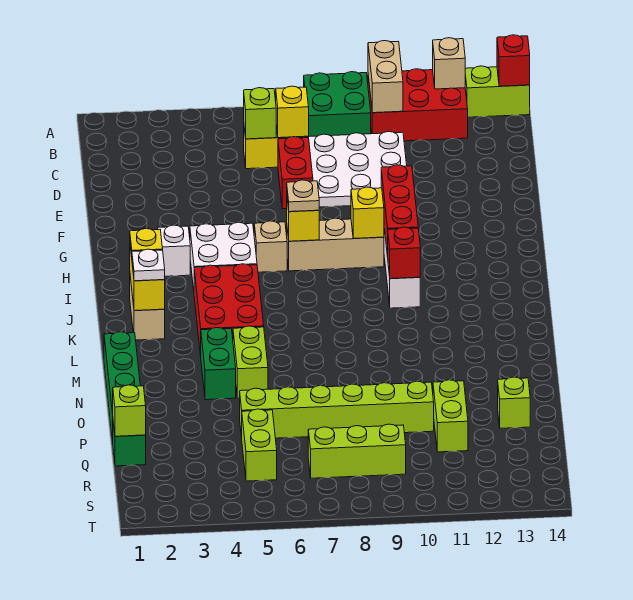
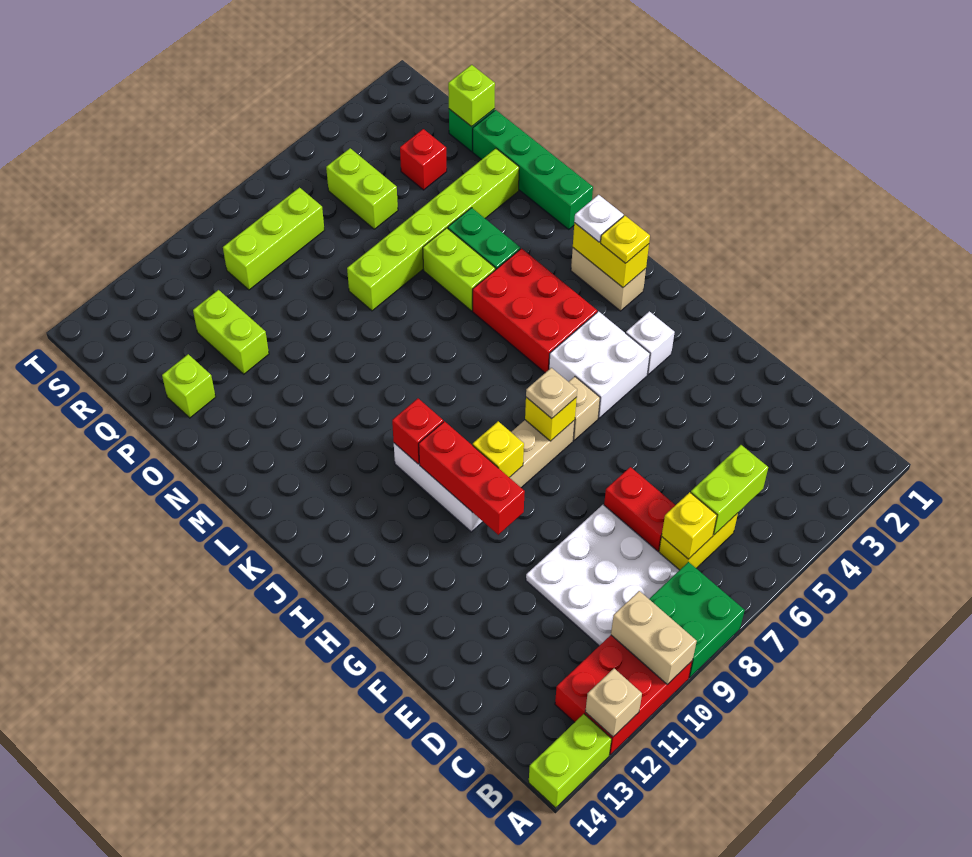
red 1x1 brick [497,35,530,86] -> red 1x1 brick moved to [400,129,447,190]
lime 1x1 brick [244,88,276,139] -> lime 1x2 brick [691,445,768,535]
lime 1x6 brick [240,381,434,438] -> lime 1x6 brick moved to [347,149,519,311]

